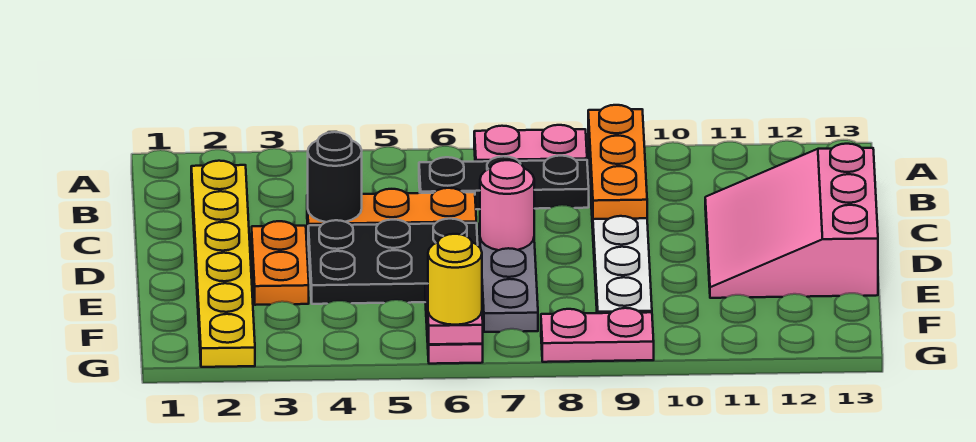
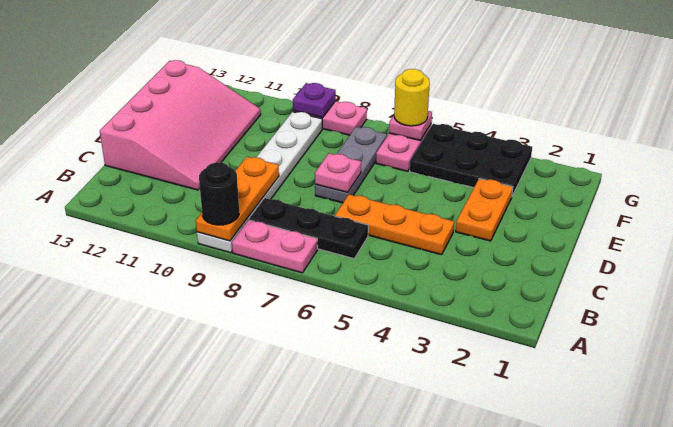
yellow 1x6 plate [191,161,255,367] -> none
black 1x1 round brick [308,132,362,222] -> black 1x1 round brick moved to [199,162,239,225]
pink 3x3 slope [705,144,878,298] -> pink 3x4 slope [100,60,261,190]
black 2x3 plate [308,219,478,304] -> black 2x3 plate moved to [410,124,532,196]
pink 1x1 round brick [480,160,534,250] -> pink 1x1 plate [315,153,361,192]
none -> purple 1x1 plate [293,83,336,118]

